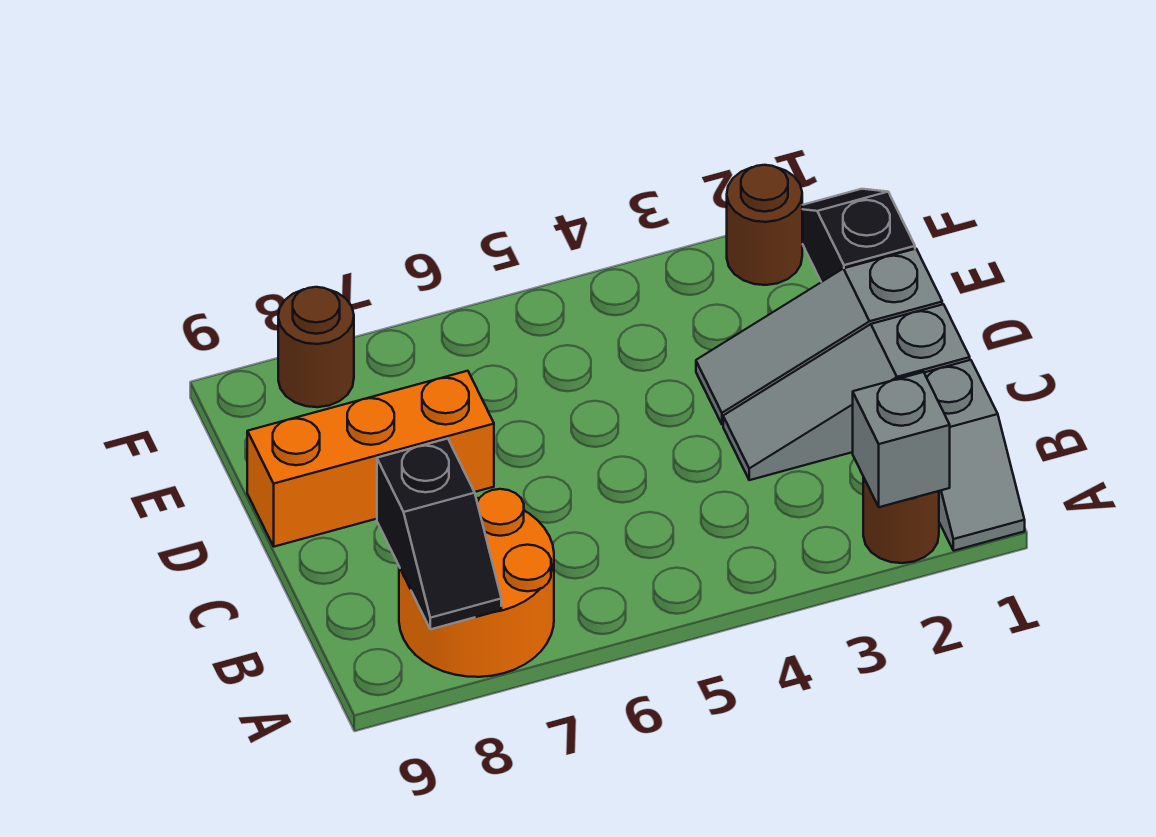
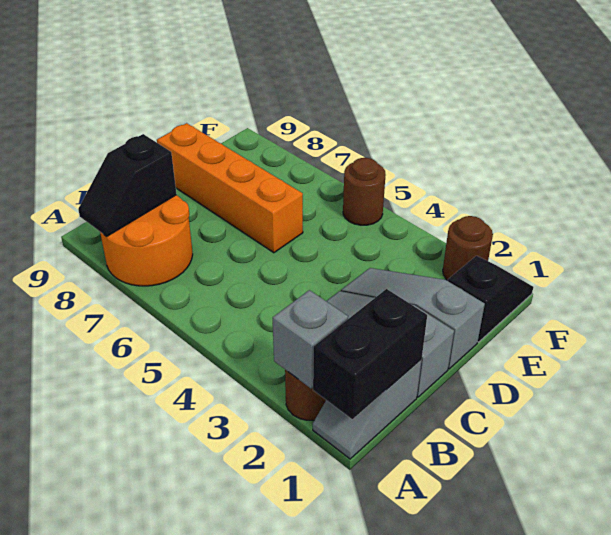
none -> black 1x2 brick [313,289,427,419]
orange 1x3 brick [247,371,494,547] -> orange 1x4 brick [157,123,303,253]
brown 1x1 round brick [278,287,354,407] -> brown 1x1 round brick moved to [343,158,386,225]

